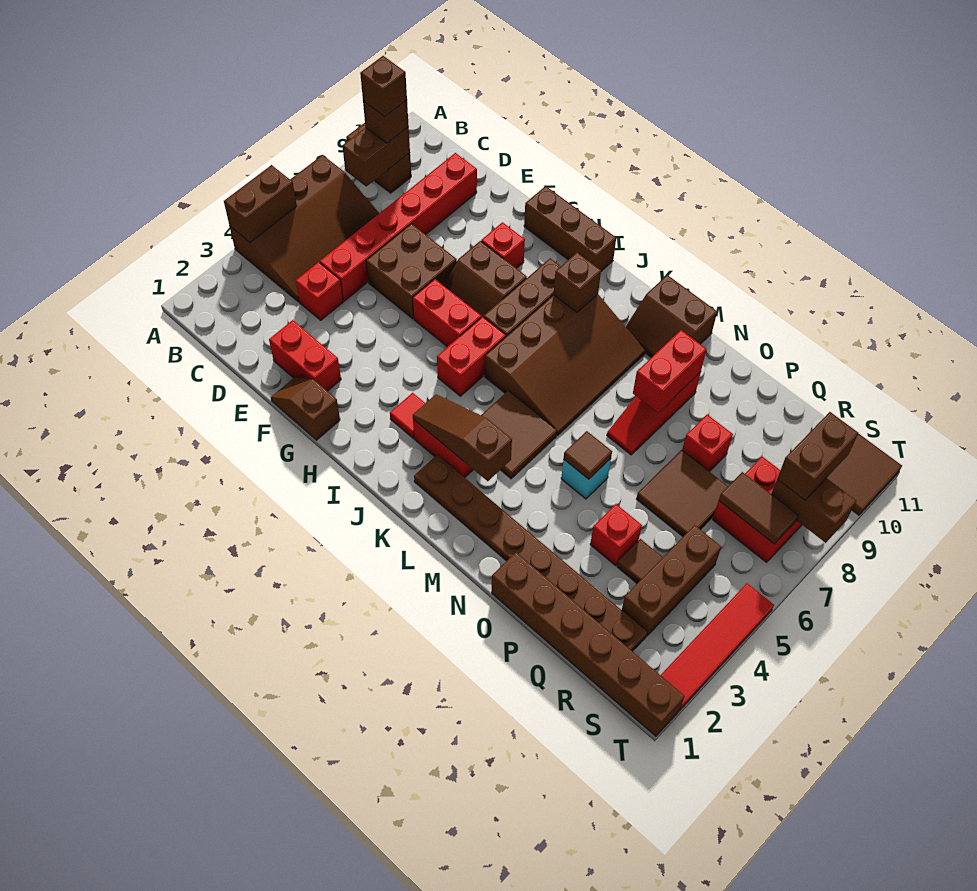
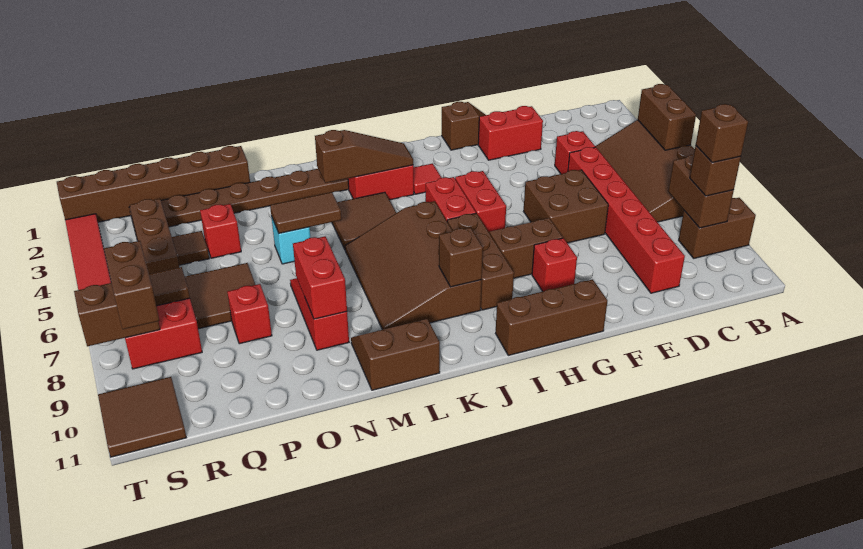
red 1x2 brick [413,279,481,347] -> red 1x2 brick turned to [455,171,506,232]
brown 1x1 tile [564,431,612,479] -> brown 1x2 tile [270,192,341,233]

